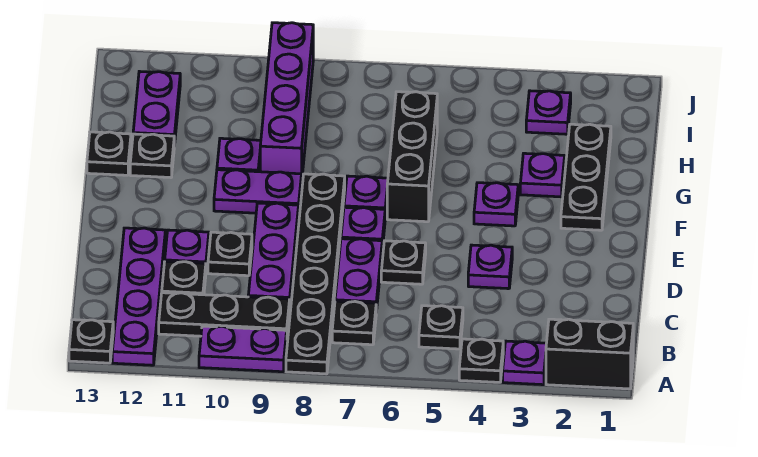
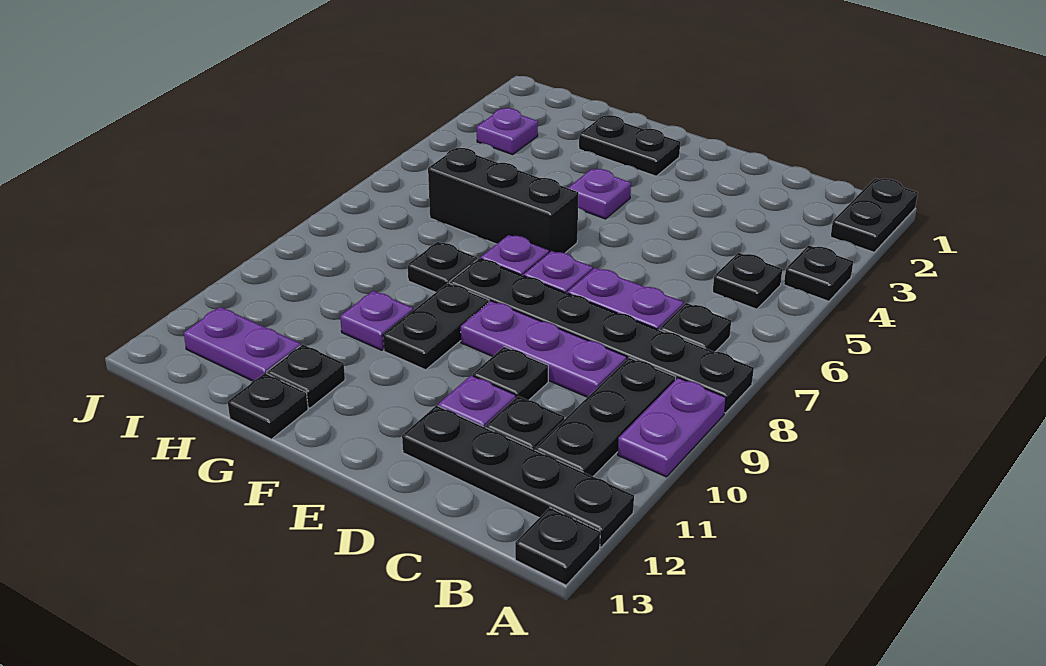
black 1x2 brick [546,319,633,389] -> black 1x2 plate [831,178,918,252]
purple 1x1 plate [503,341,546,385] -> none
purple 1x4 plate [112,228,165,365] -> black 1x4 plate [402,405,634,547]
purple 1x1 plate [468,245,512,289] -> none
black 1x1 plate [381,241,426,284] -> black 1x1 plate moved to [408,242,477,293]
black 1x3 plate [561,124,611,230] -> black 1x2 plate [579,115,680,176]
purple 1x2 plate [214,170,301,215] -> black 1x2 plate [383,283,489,370]
purple 1x1 plate [520,153,565,197] -> none
purple 1x4 brick [260,23,313,184] -> none

